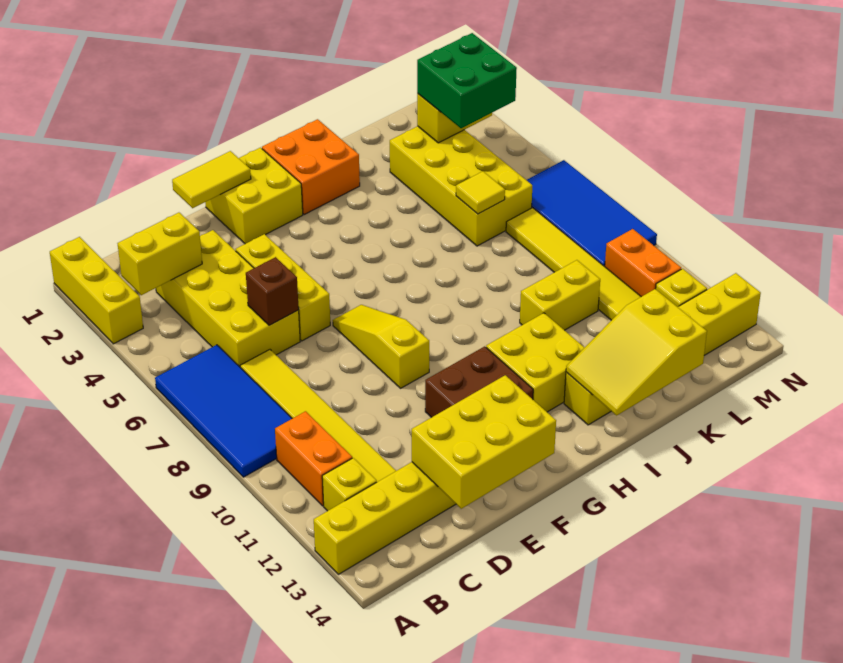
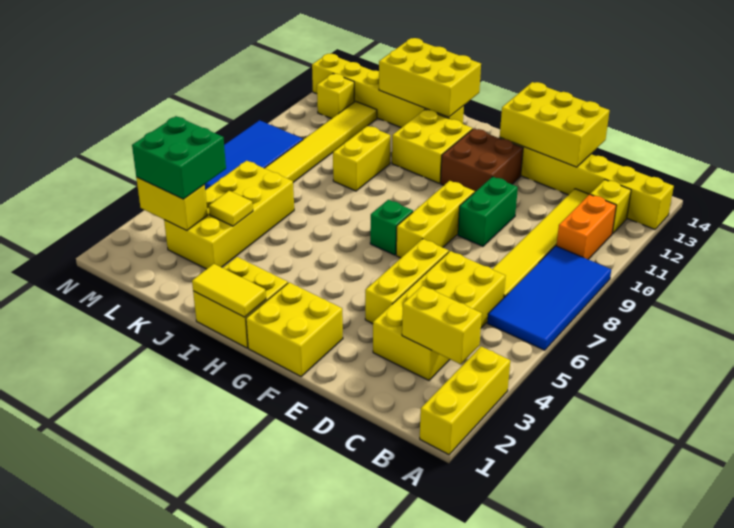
brown 1x1 brick [246,257,299,325] -> none
yellow 1x2 tile [172,151,251,208] -> yellow 1x2 tile moved to [192,264,266,317]
none -> green 1x2 brick [458,177,518,246]
yellow 1x3 slope [333,305,429,388] -> yellow 1x3 brick [396,181,475,258]
none -> green 1x1 brick [370,200,413,255]
orange 2x2 brick [262,119,360,215] -> yellow 2x2 brick [193,257,288,348]
yellow 2x3 slope [566,289,707,415] -> yellow 2x3 brick [379,38,481,117]
yellow 1x2 brick [520,260,600,330] -> yellow 1x2 brick turned to [333,126,390,191]
yellow 1x1 tile [456,171,505,214] -> yellow 1x1 tile moved to [209,191,253,226]
orange 1x2 brick [605,229,681,297] -> none

